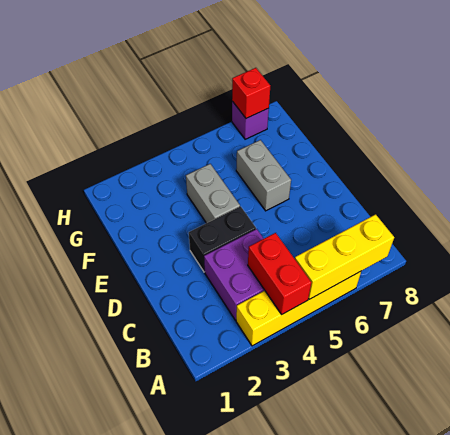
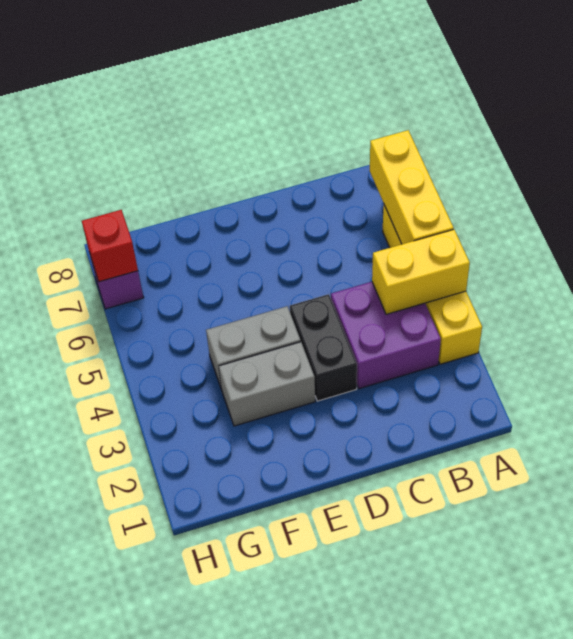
red 1x2 brick [248,233,312,315] -> yellow 1x2 brick [372,229,470,314]
grey 1x2 brick [236,140,291,211] -> grey 1x2 brick moved to [219,342,315,426]

